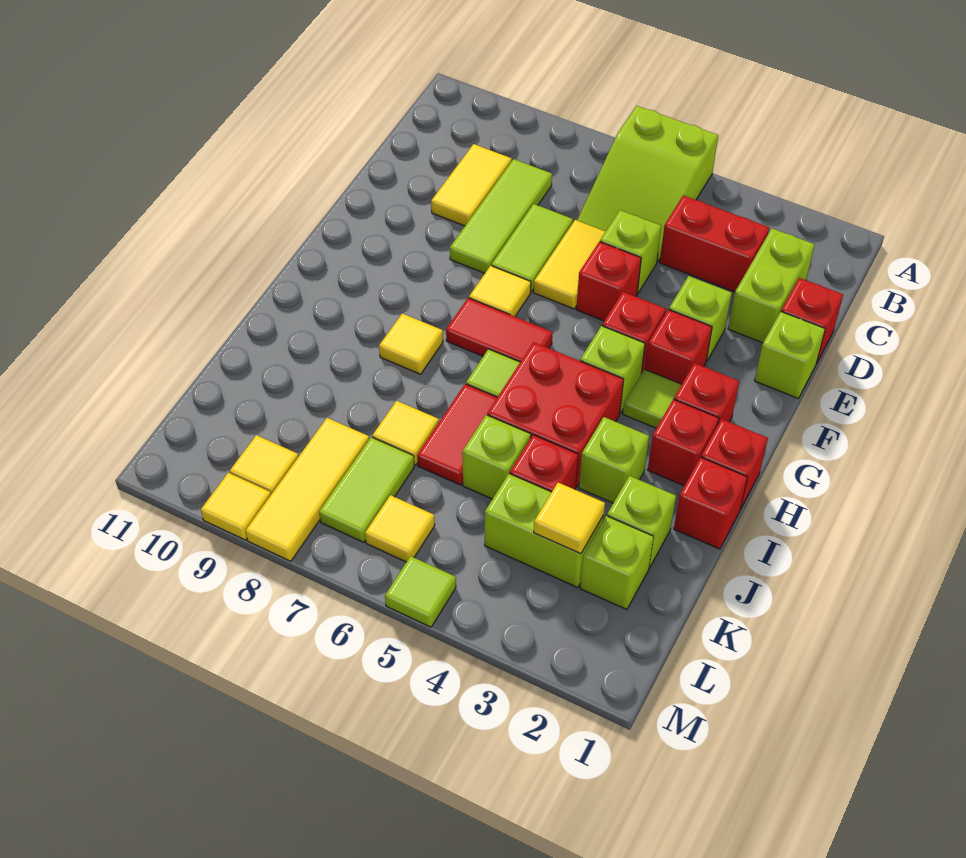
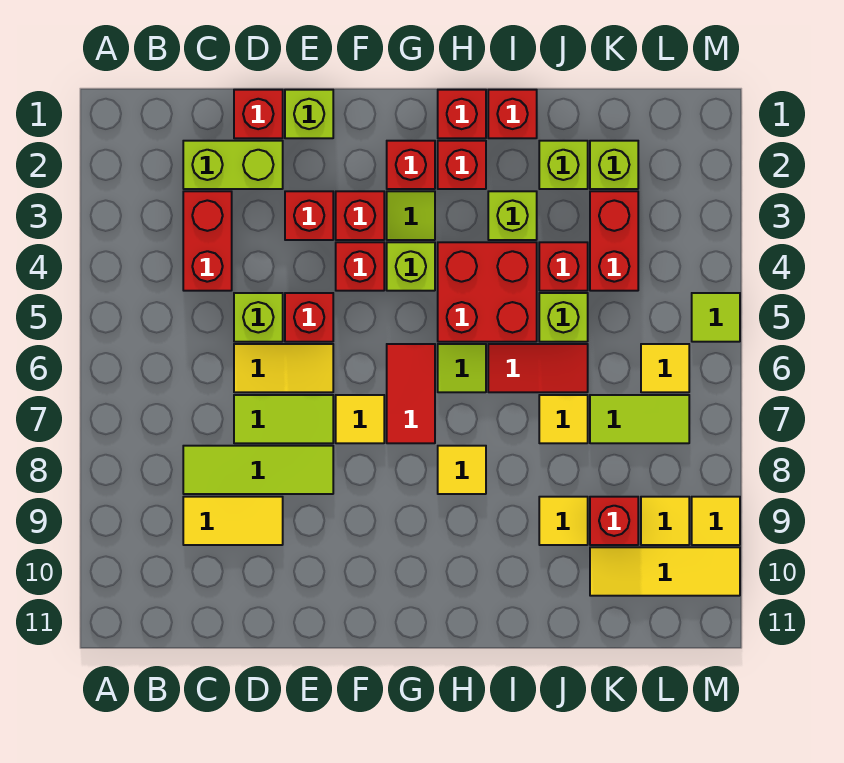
lime 2x3 slope [577,106,718,262] -> none
lime 1x1 brick [669,276,732,362] -> red 1x1 brick [285,191,333,240]
lime 1x2 brick [485,474,604,588] -> red 1x2 brick [590,191,638,291]
yellow 1x1 tile [534,483,605,554] -> yellow 1x1 tile moved to [539,497,588,545]
yellow 1x3 tile [246,418,369,561] -> yellow 1x3 tile moved to [590,547,740,596]
none -> red 1x1 brick [590,497,638,545]

